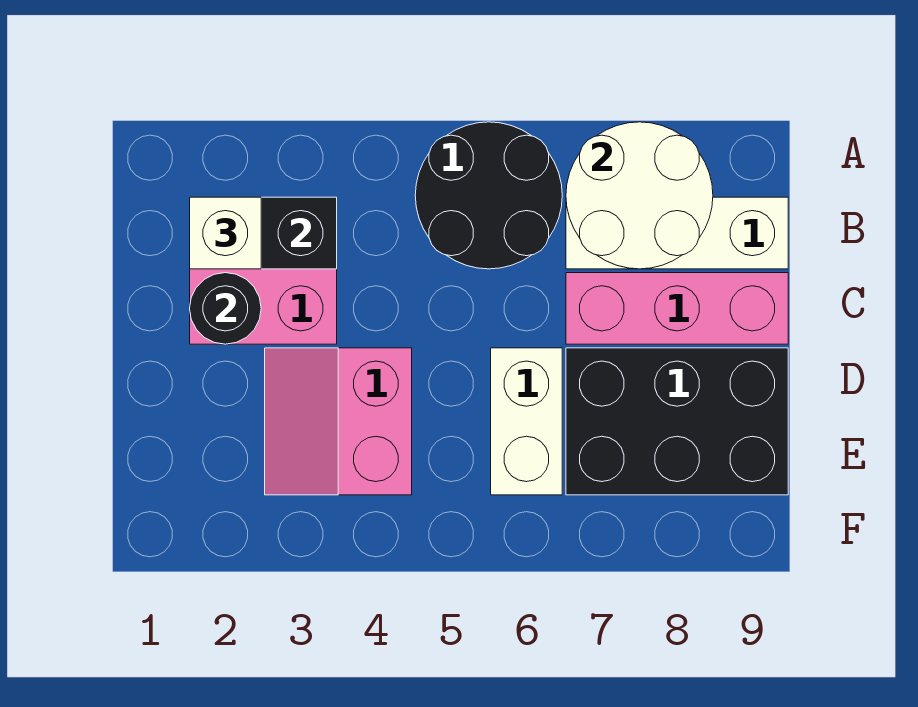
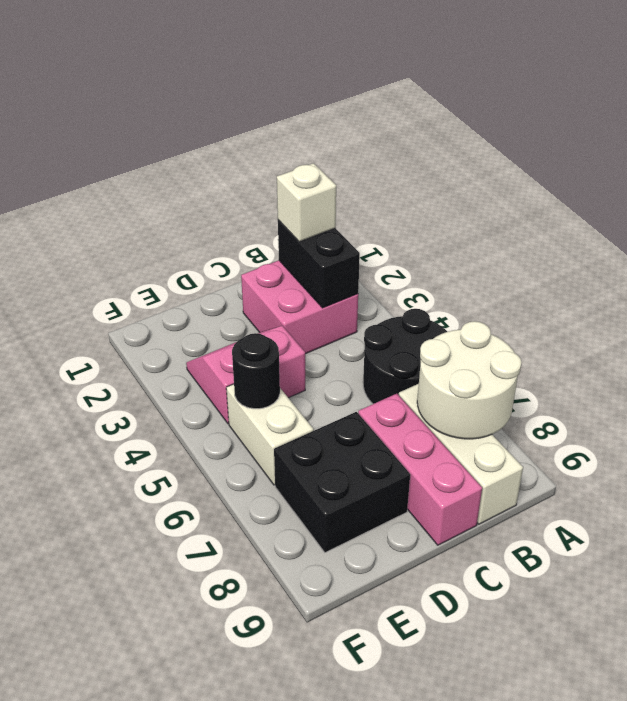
black 1x1 round brick [190,273,261,344] -> black 1x1 round brick moved to [232,333,280,409]
white 1x2 brick [491,348,562,495] -> white 1x2 brick turned to [226,384,314,485]
black 2x3 brick [566,348,788,495] -> black 2x2 brick [274,412,410,553]

